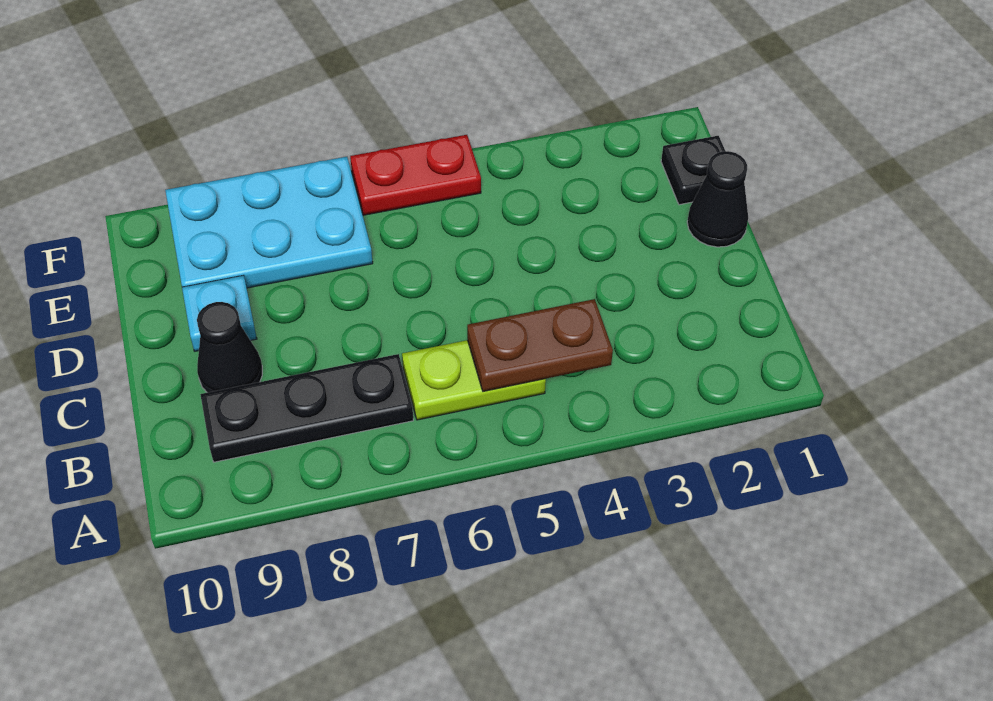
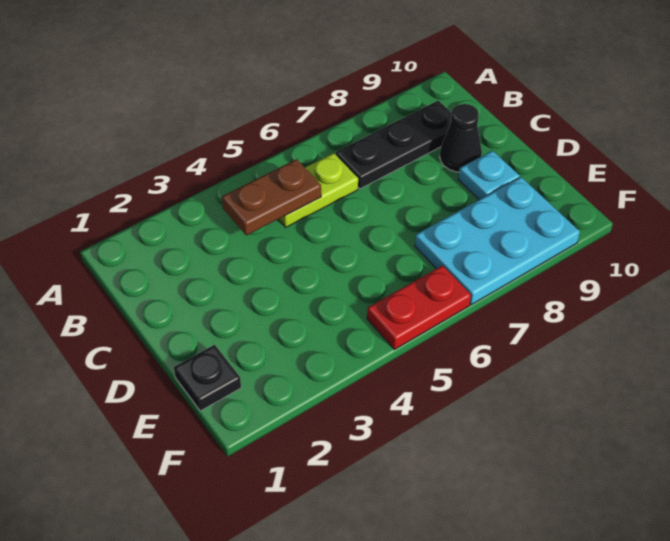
black 1x1 cone [687,151,748,247] -> none

